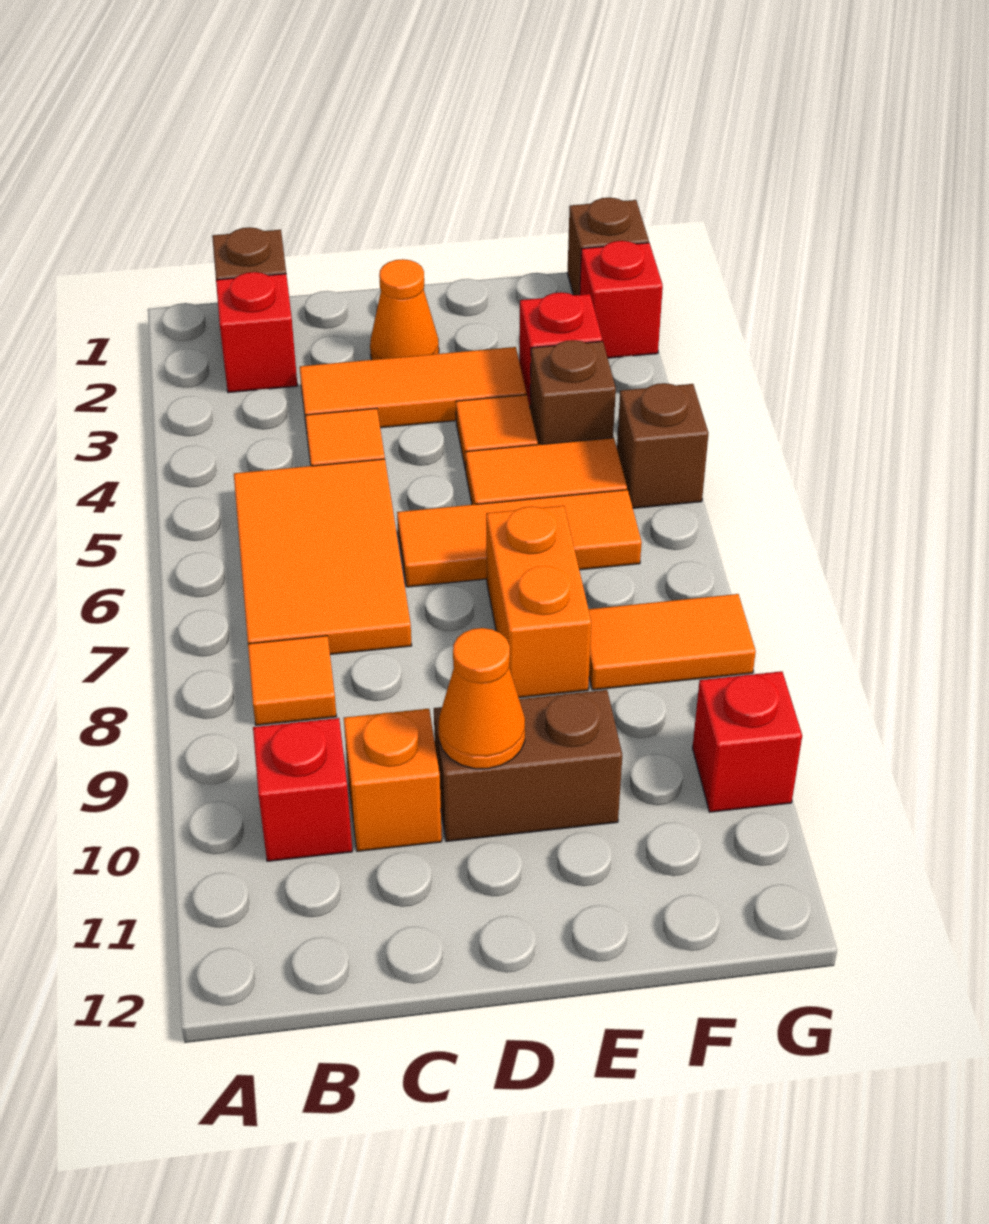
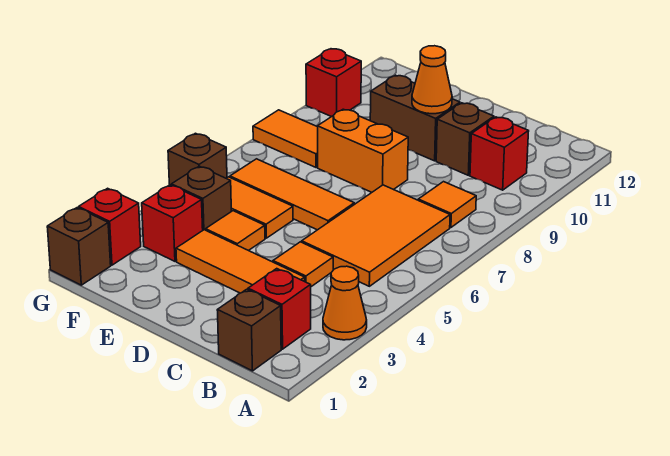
orange 1x1 brick [344,709,442,851] -> brown 1x1 brick [436,103,494,175]
orange 1x1 cone [370,259,439,360] -> orange 1x1 cone moved to [323,266,367,340]
orange 1x2 brick [486,506,591,698] -> orange 1x2 brick turned to [317,109,408,192]

